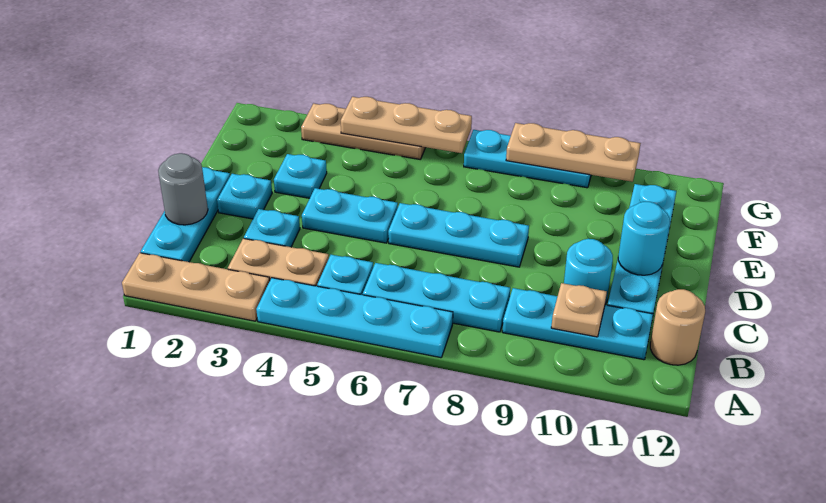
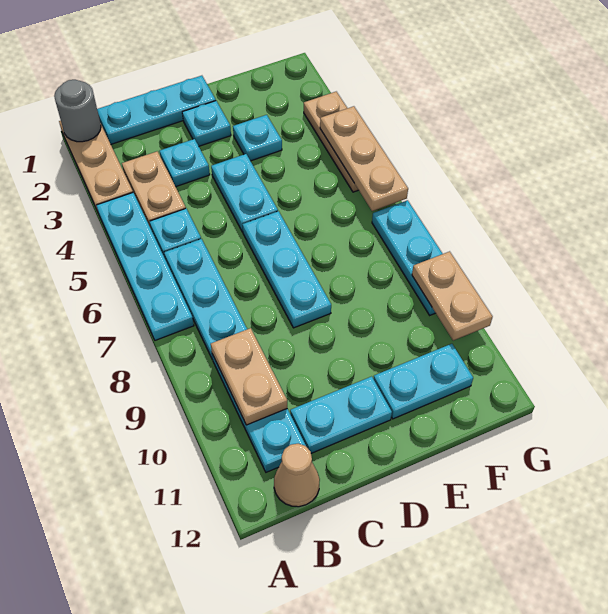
tan 1x1 plate [551,283,607,337] -> tan 1x2 plate [211,328,287,425]
tan 1x1 round brick [650,289,705,365] -> tan 1x1 cone [274,444,320,507]
grey 1x1 round brick [158,153,208,225] -> grey 1x1 round brick moved to [54,80,101,142]
cyan 1x1 round brick [564,239,613,304] -> none
cyan 1x1 round brick [618,202,670,275] -> none
tan 1x3 plate [506,123,641,182] -> tan 1x2 plate [412,251,493,341]

